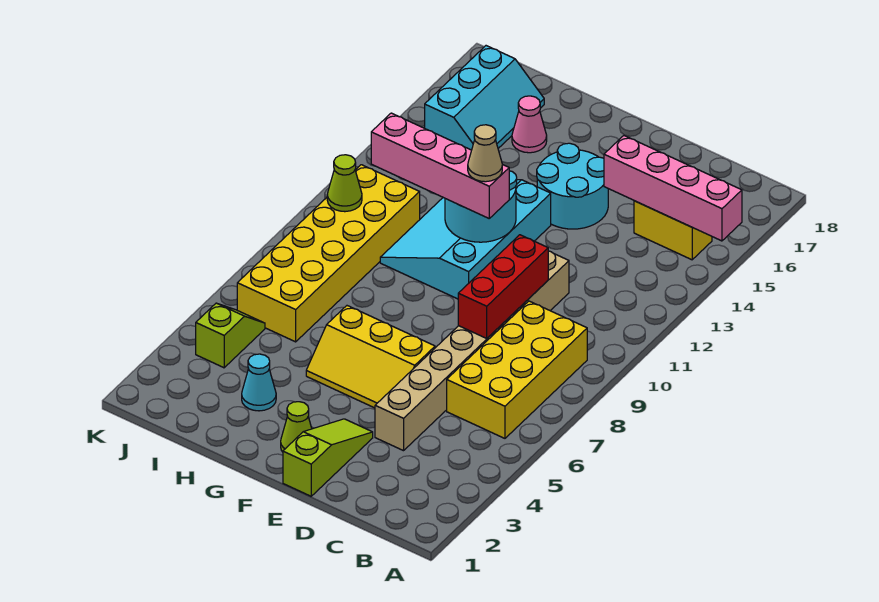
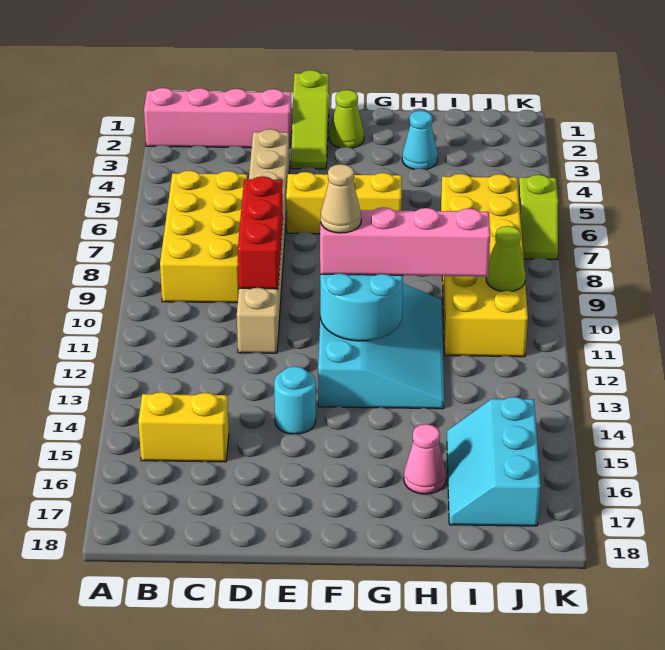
pink 1x4 brick [604,136,742,241] -> pink 1x4 brick moved to [144,88,292,148]
cyan 2x2 round brick [537,143,608,229] -> cyan 1x1 round brick [274,366,316,434]
lime 1x2 slope [196,303,265,368] -> lime 1x2 slope moved to [518,175,558,259]

